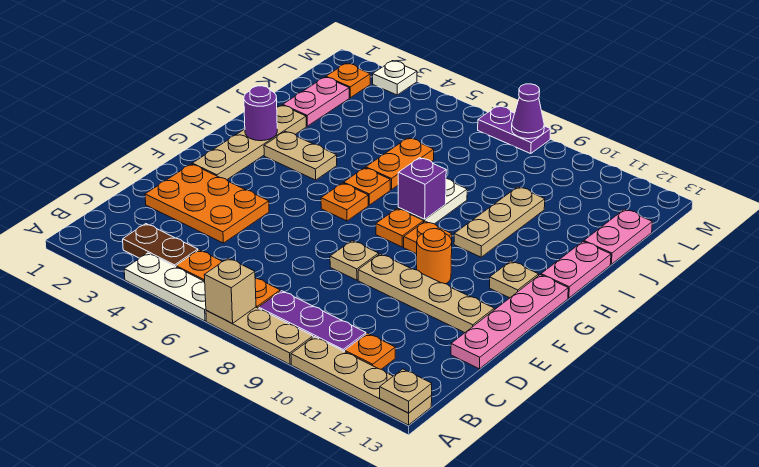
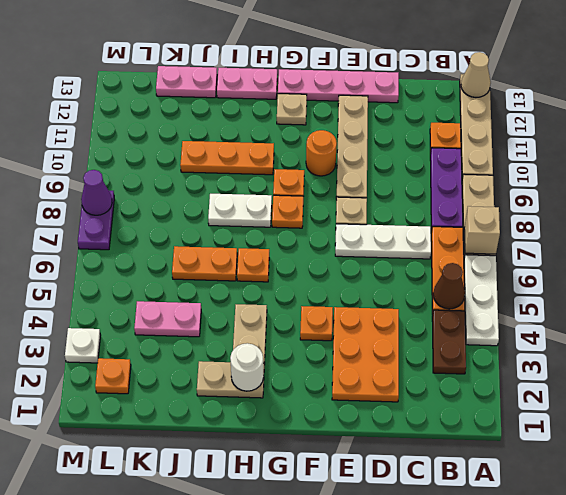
tan 1x1 plate [380,369,432,413] -> tan 1x1 cone [461,52,491,97]
none -> brown 1x1 cone [433,263,465,309]
none -> white 1x3 plate [335,224,431,259]
tan 1x4 plate [192,105,306,180] -> tan 1x2 plate [197,361,264,398]
orange 1x1 plate [321,183,368,221] -> orange 1x1 plate moved to [300,306,333,341]
purple 1x1 round brick [244,86,277,141] -> white 1x1 round brick [230,343,264,391]
purple 1x1 brick [398,158,446,219] -> none
tan 1x3 plate [454,187,545,257] -> orange 1x3 plate [180,141,274,175]
pink 1x2 plate [283,77,349,126] -> pink 1x2 plate moved to [134,301,201,337]

